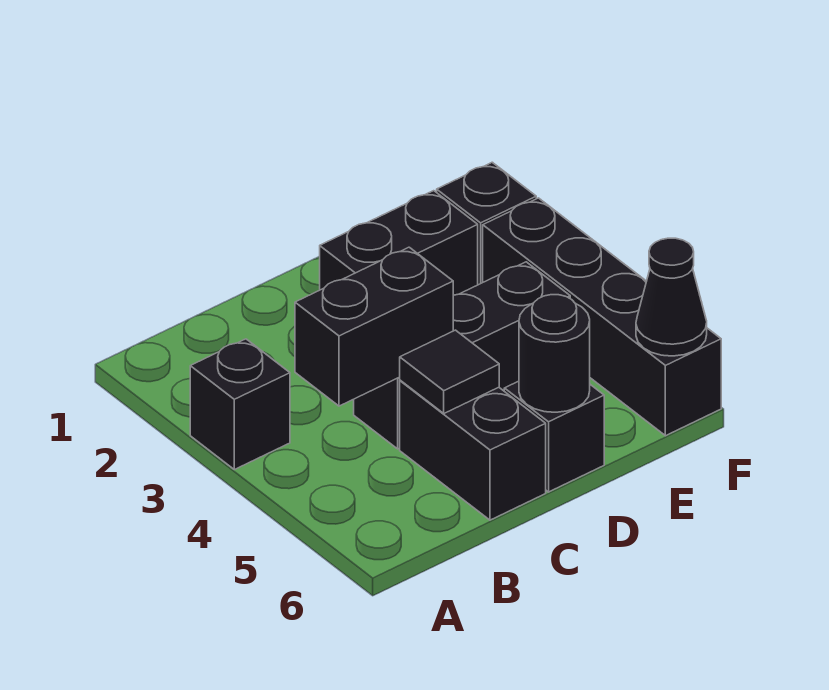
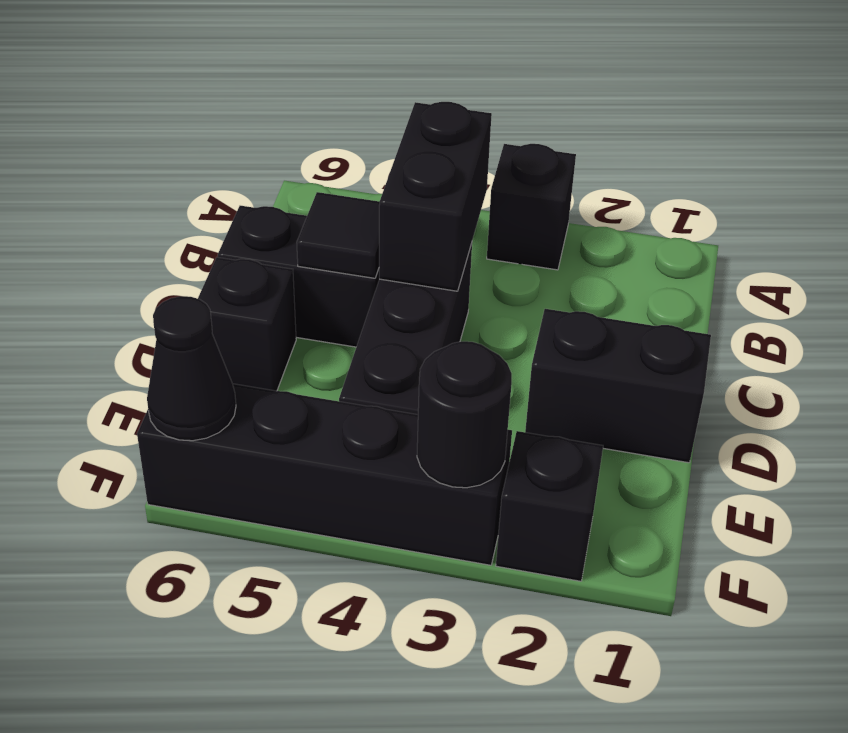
black 1x2 brick [320,191,478,295] -> black 1x2 brick turned to [525,309,711,463]
black 1x1 round brick [519,295,590,412] -> black 1x1 round brick moved to [417,341,512,488]

